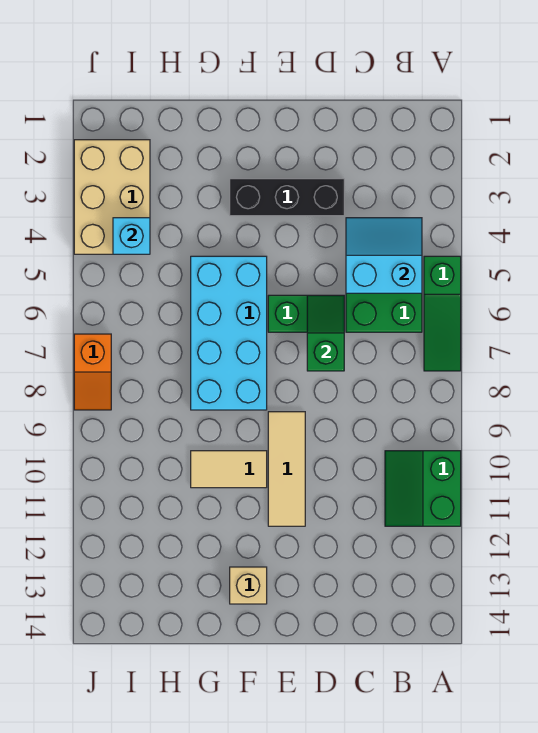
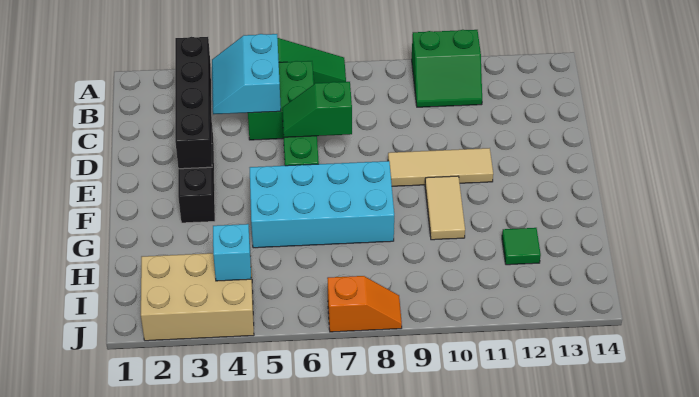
none -> black 1x4 brick [175,37,212,169]
tan 1x1 brick [230,567,267,604] -> none
none -> green 1x1 tile [502,228,541,265]

